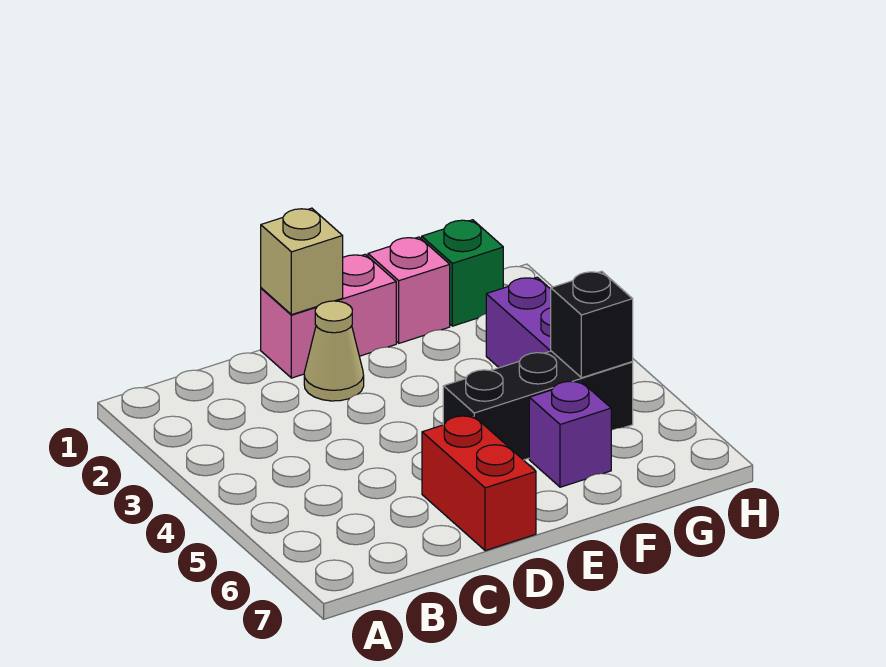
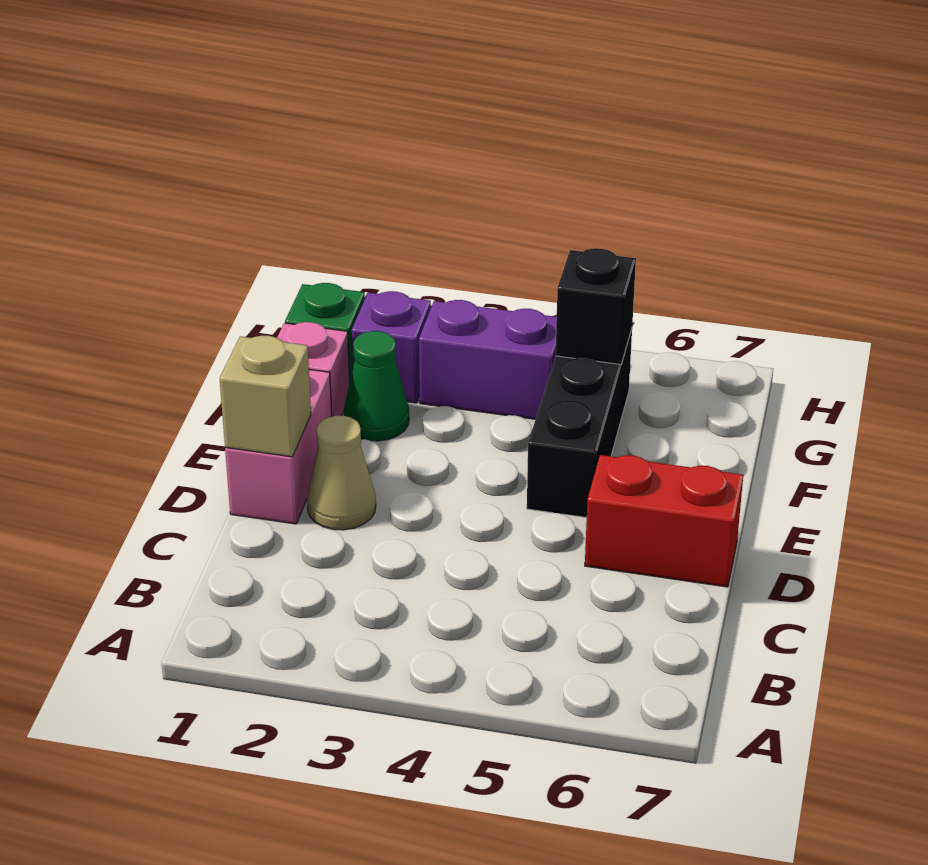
none -> green 1x1 cone [344,331,409,441]
purple 1x1 brick [529,381,611,487] -> purple 1x1 brick moved to [352,291,431,403]

